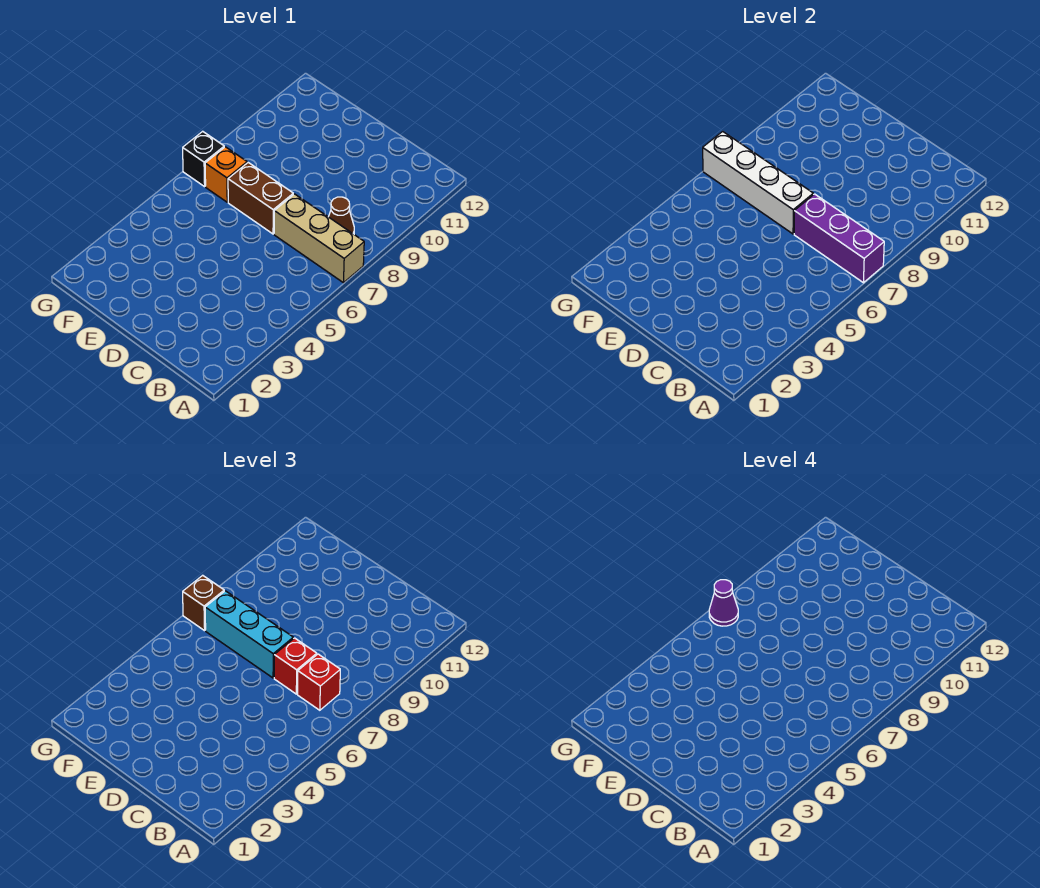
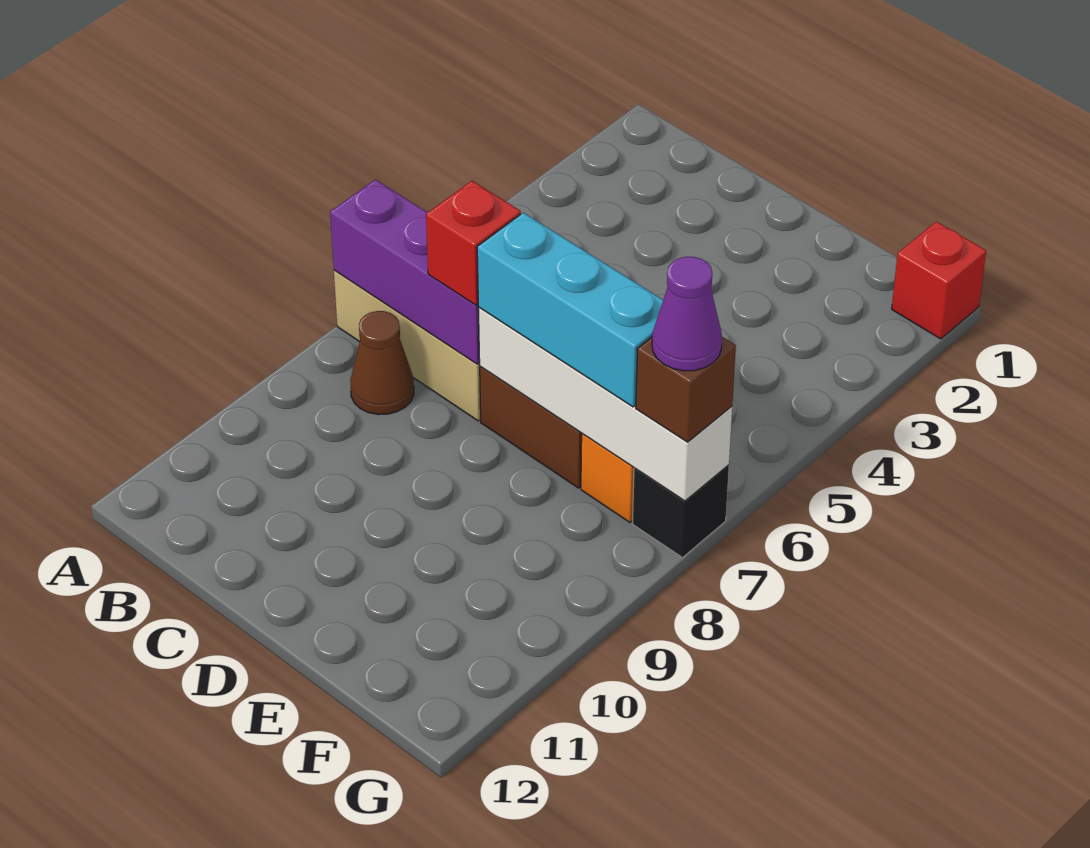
red 1x1 brick [298,654,340,710] -> red 1x1 brick moved to [892,222,986,339]

